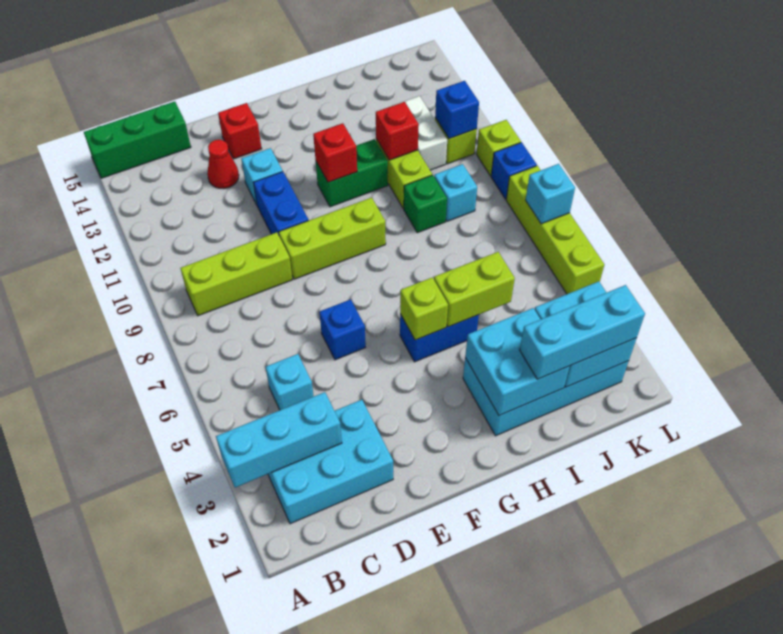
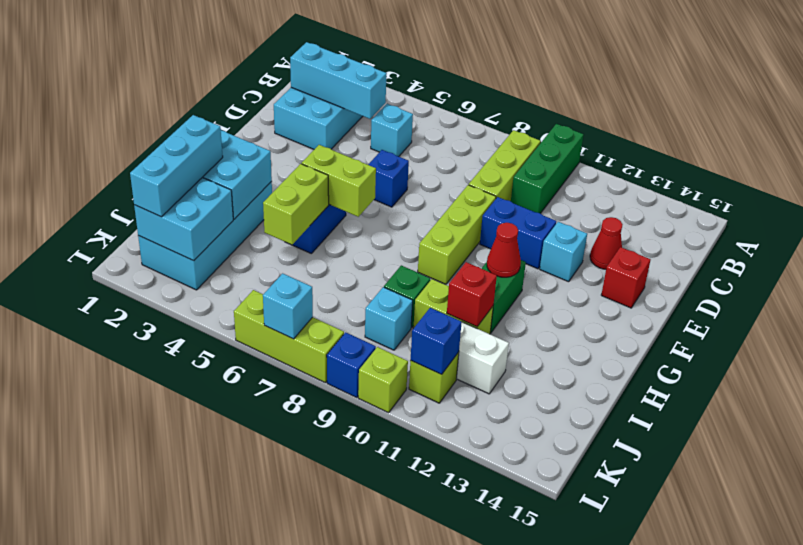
cyan 1x3 brick [216,392,342,487] -> cyan 1x3 brick turned to [290,42,387,119]
green 1x3 brick [84,101,191,178] -> green 1x3 brick moved to [511,124,584,213]
lime 1x1 brick [400,277,448,340] -> lime 1x2 brick [302,145,376,217]
red 1x1 brick [313,123,357,182] -> red 1x1 cone [487,223,521,277]
lime 1x4 brick [506,166,604,294] -> lime 1x3 brick [234,290,344,382]

